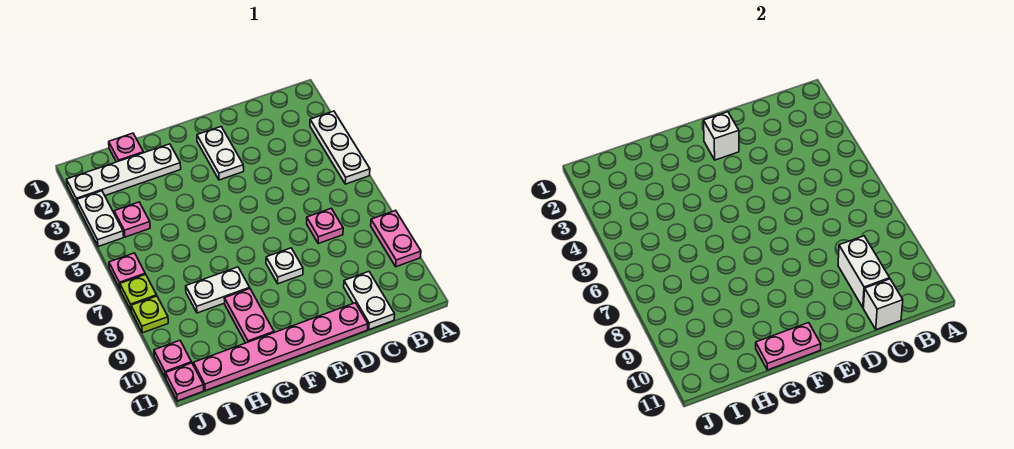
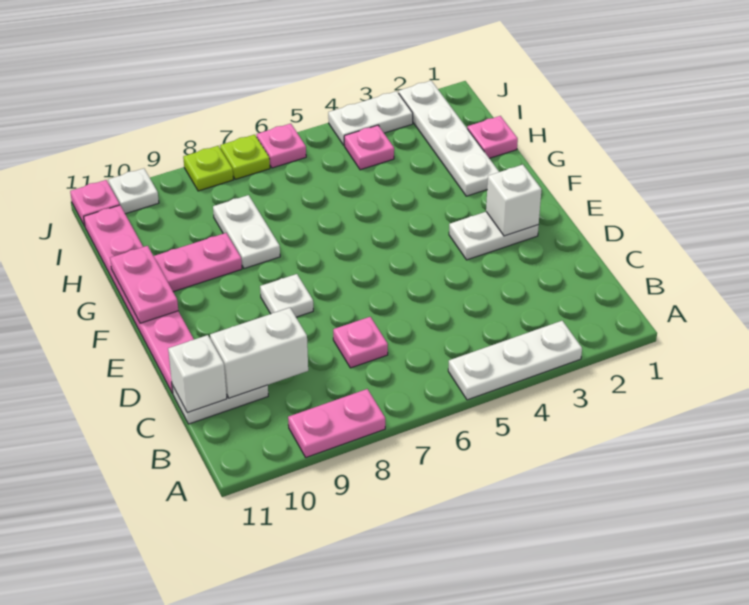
pink 1x1 plate [154,340,192,378] -> white 1x1 plate [108,168,159,214]

